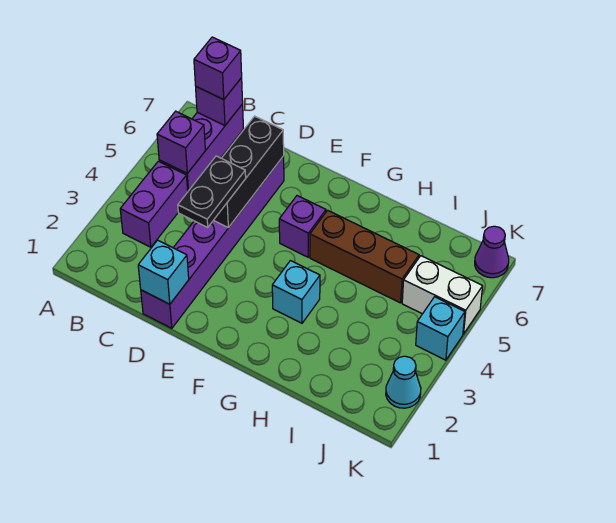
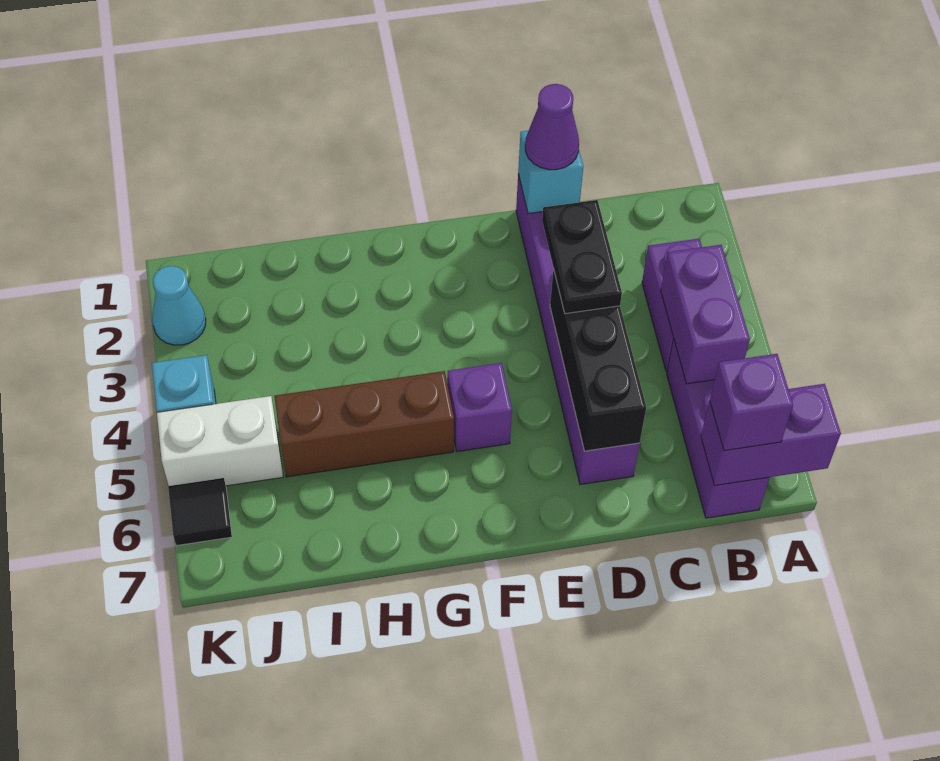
purple 1x1 brick [157,111,205,173] -> purple 1x2 brick [661,245,750,384]
purple 1x1 brick [196,78,243,126] -> purple 1x2 brick [701,384,841,486]
cyan 1x1 brick [272,261,320,323] -> none
none -> black 1x1 tile [168,478,232,546]
purple 1x1 cone [475,226,509,278] -> purple 1x1 cone moved to [525,84,579,170]

